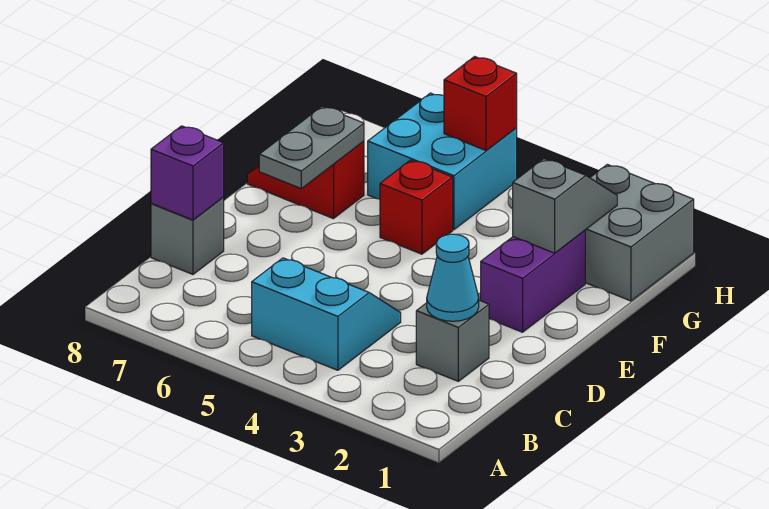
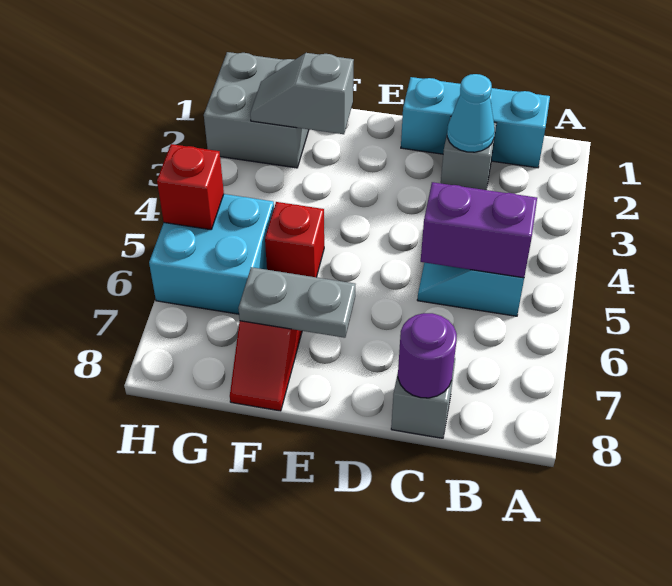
none -> cyan 1x3 brick [401,77,550,168]
purple 1x1 brick [151,126,224,220] -> purple 1x1 round brick [398,313,457,398]
purple 1x2 brick [481,231,585,332] -> purple 1x2 brick moved to [421,182,537,278]

